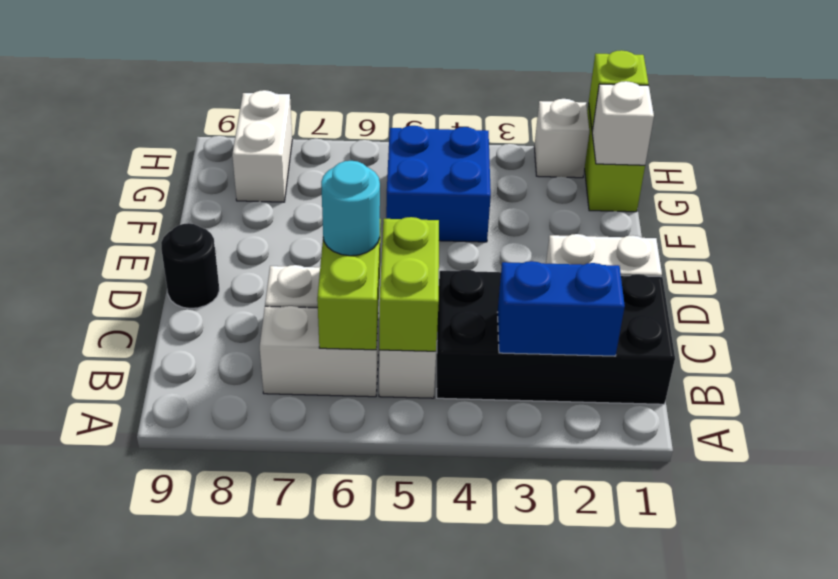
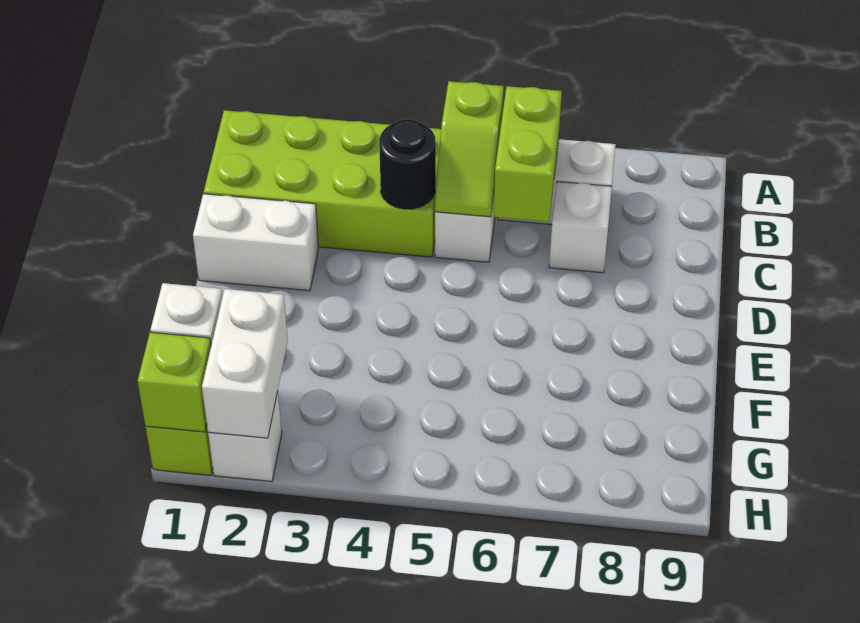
black 2x4 brick [437,270,675,404] -> lime 2x4 brick [204,110,441,257]
blue 1x2 brick [497,261,625,356] -> none
lime 1x2 brick [379,217,439,351] -> lime 1x2 slope [435,81,504,217]
cyan 1x1 round brick [321,161,380,256] -> none
black 1x1 round brick [161,223,219,309] -> black 1x1 round brick moved to [379,119,436,209]
blue 2x2 brick [386,126,491,242] -> none
white 1x2 brick [232,90,292,202] -> white 1x2 brick moved to [202,289,288,438]

